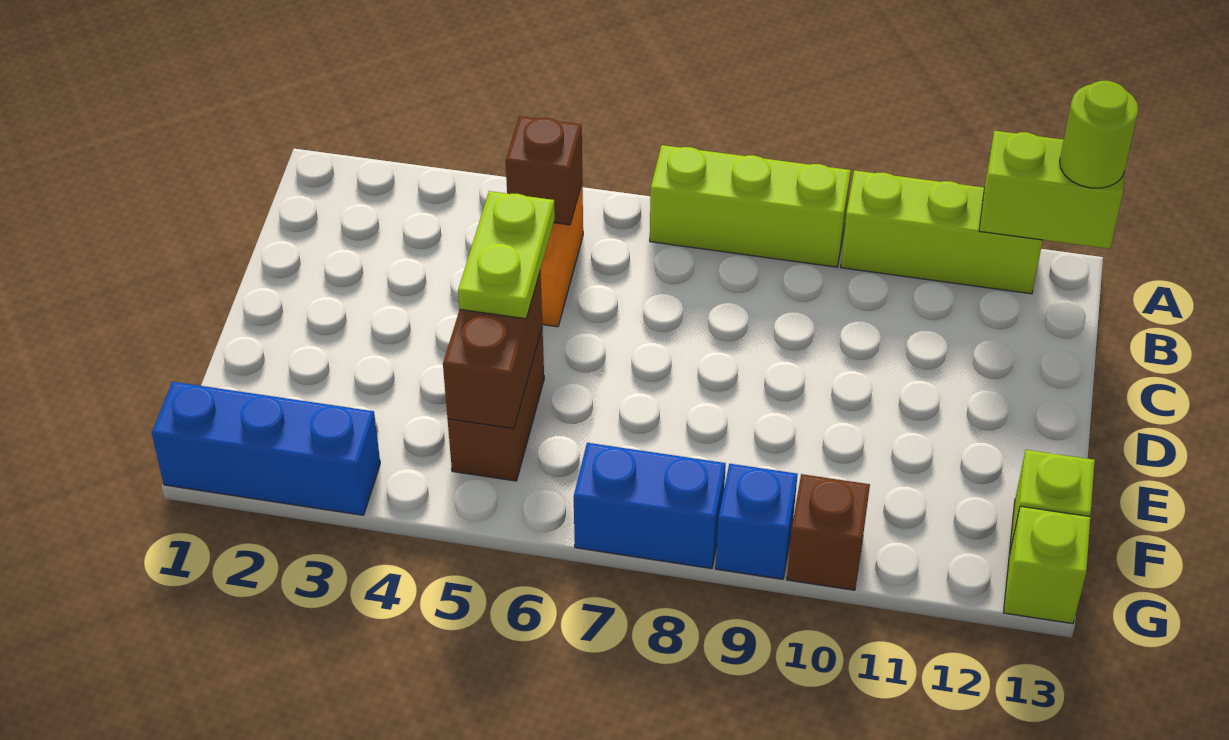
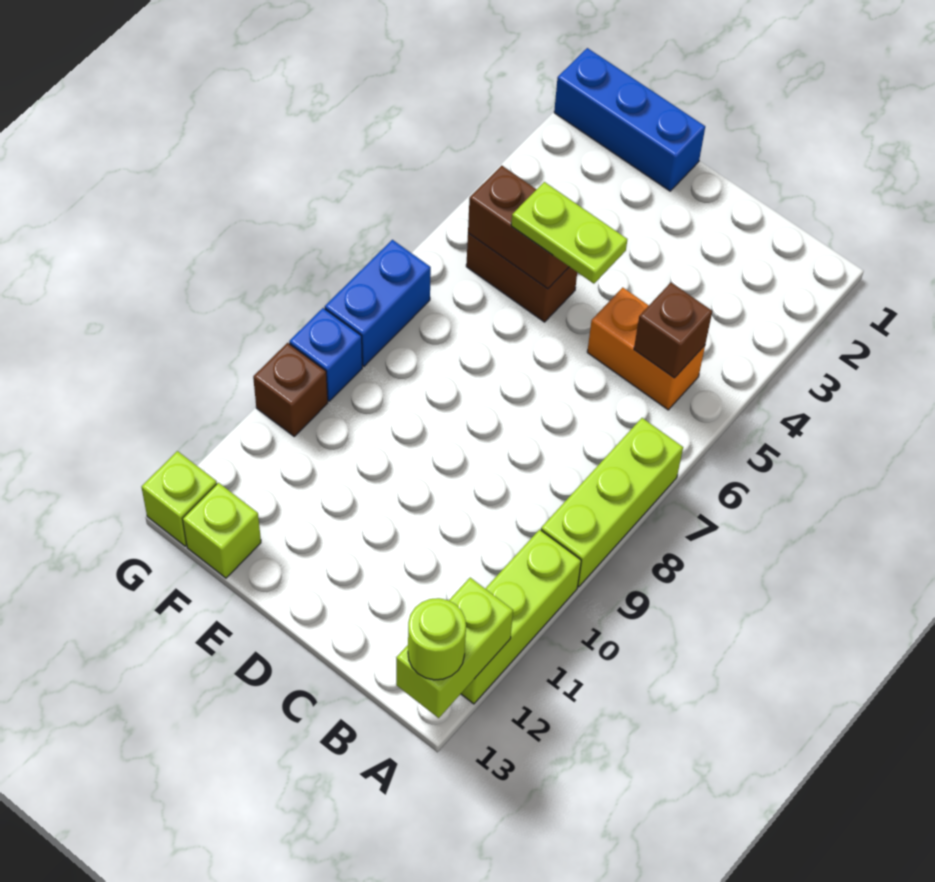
blue 1x3 brick [152,382,380,515] -> blue 1x3 brick turned to [554,48,705,191]

